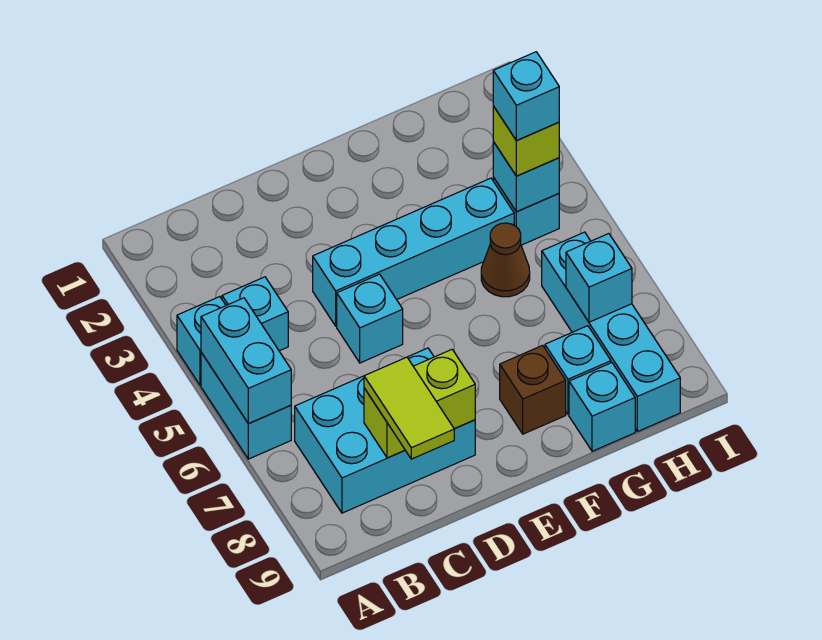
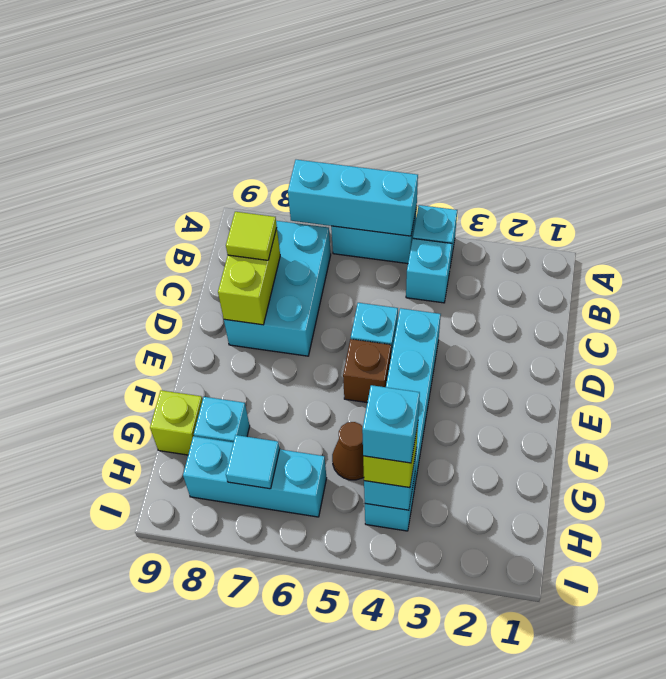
cyan 1x2 brick [201,298,291,423] -> cyan 1x3 brick [288,160,418,236]
lime 1x2 tile [364,357,454,459] -> lime 1x1 tile [226,212,277,260]
brown 1x1 brick [500,345,566,434] -> brown 1x1 brick moved to [343,339,391,402]
cyan 1x1 brick [569,363,635,451] -> lime 1x1 brick [150,390,203,455]
cyan 1x4 brick [542,232,680,432] -> cyan 1x3 brick [183,436,327,517]
cyan 1x1 brick [566,234,632,322] -> cyan 1x1 tile [226,435,279,489]

